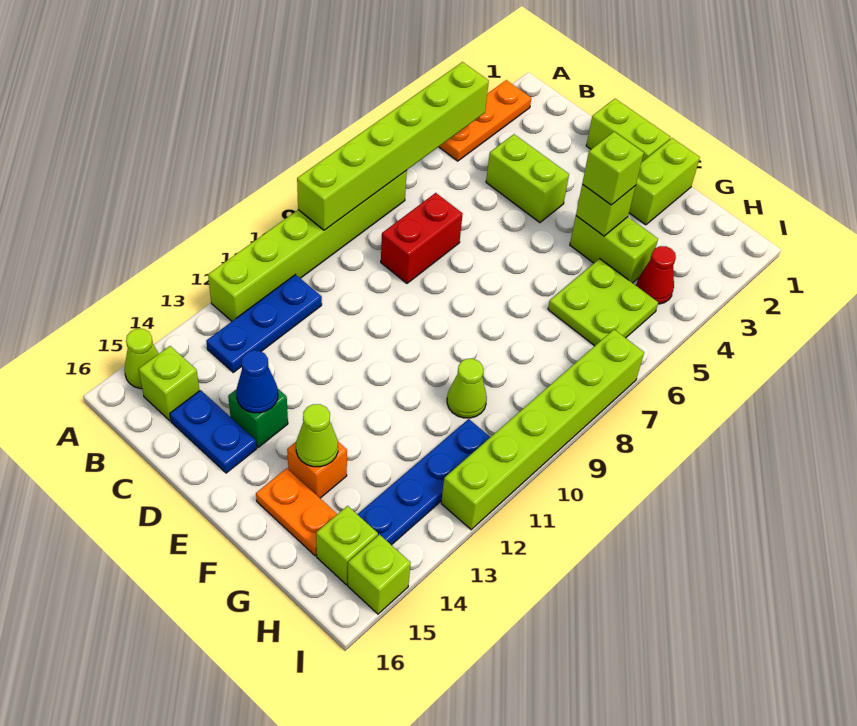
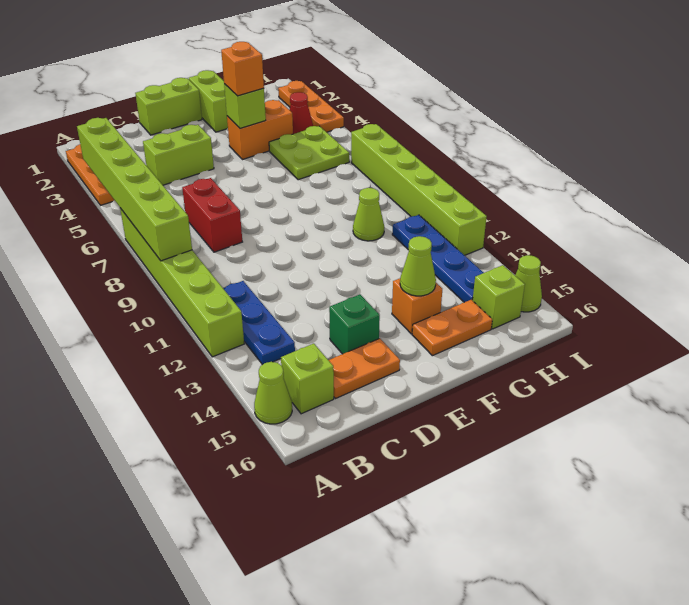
blue 1x2 plate [170,390,257,473] -> orange 1x2 plate [329,338,400,399]
blue 1x1 cone [236,350,278,413] -> none
lime 1x2 brick [570,216,658,283] -> orange 1x2 brick [227,100,293,160]
lime 1x1 brick [582,132,644,205] -> orange 1x1 brick [221,42,264,96]
none -> orange 1x3 plate [278,81,344,132]
lime 1x1 brick [348,535,410,614] -> lime 1x1 cone [515,255,542,312]

